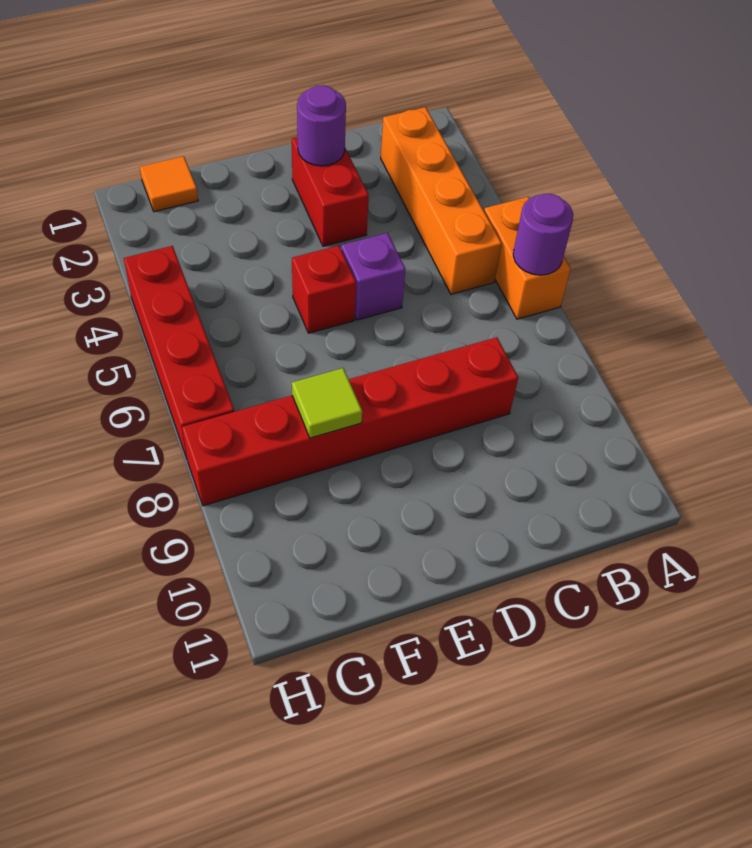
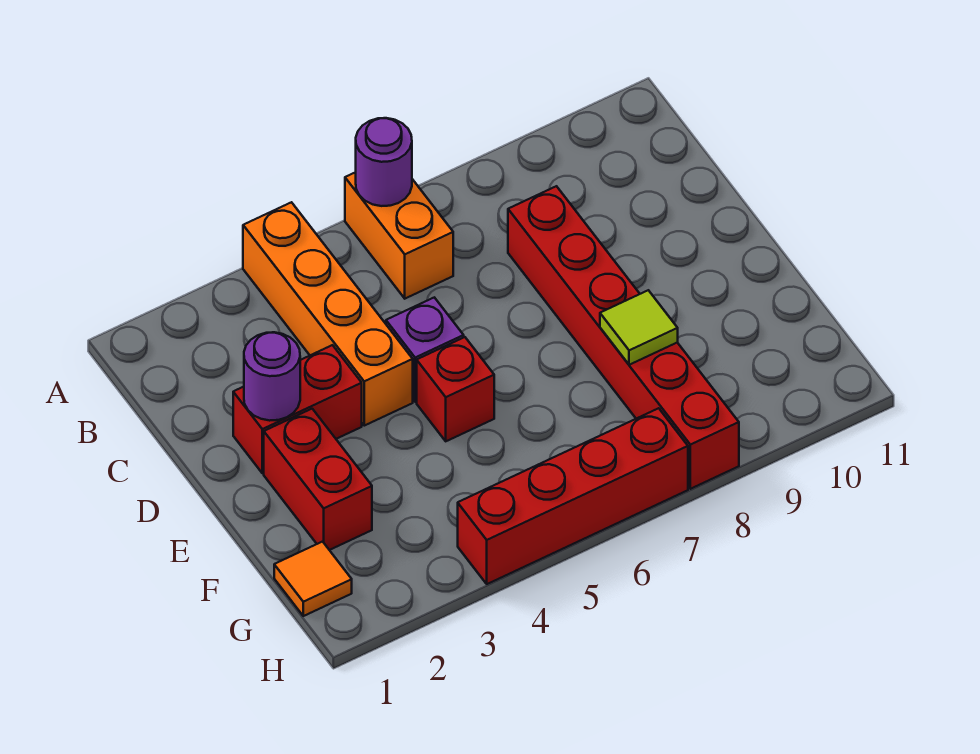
orange 1x2 brick [484,197,571,319] -> orange 1x2 brick turned to [345,172,453,299]
orange 1x4 brick [381,107,502,294] -> orange 1x4 brick turned to [243,202,413,426]
none -> red 1x2 brick [264,409,372,550]

